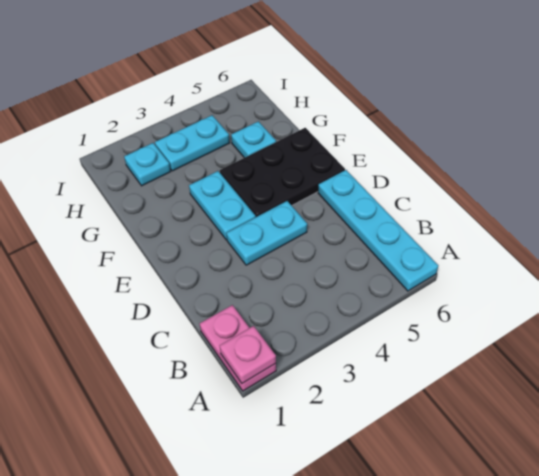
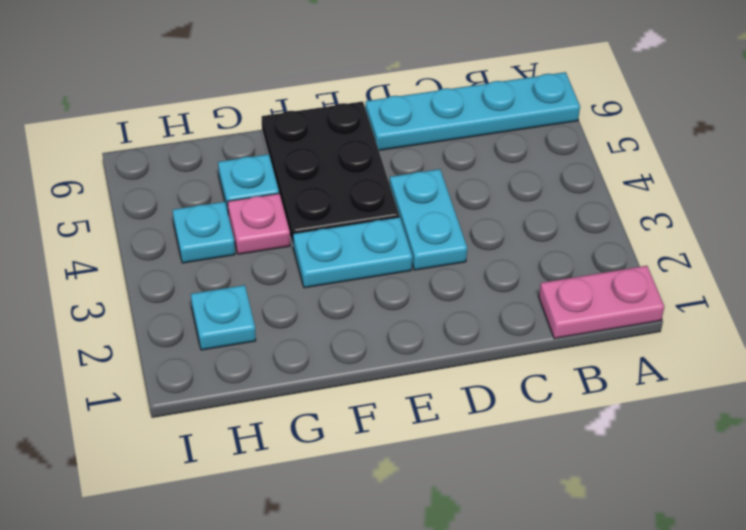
pink 1x1 plate [220,326,276,383] -> pink 1x1 plate moved to [228,194,290,254]
cyan 1x2 plate [155,115,230,171] -> cyan 1x1 plate [173,202,235,263]

